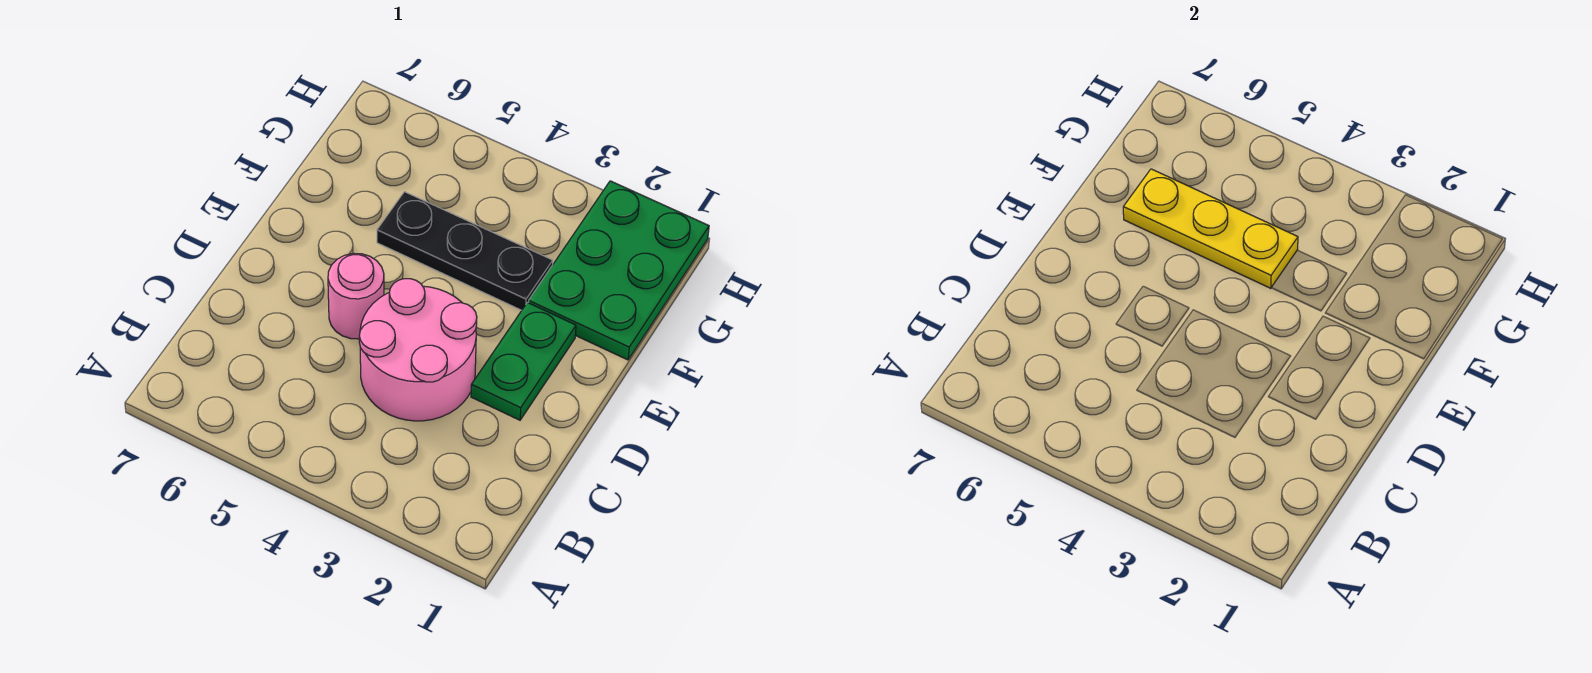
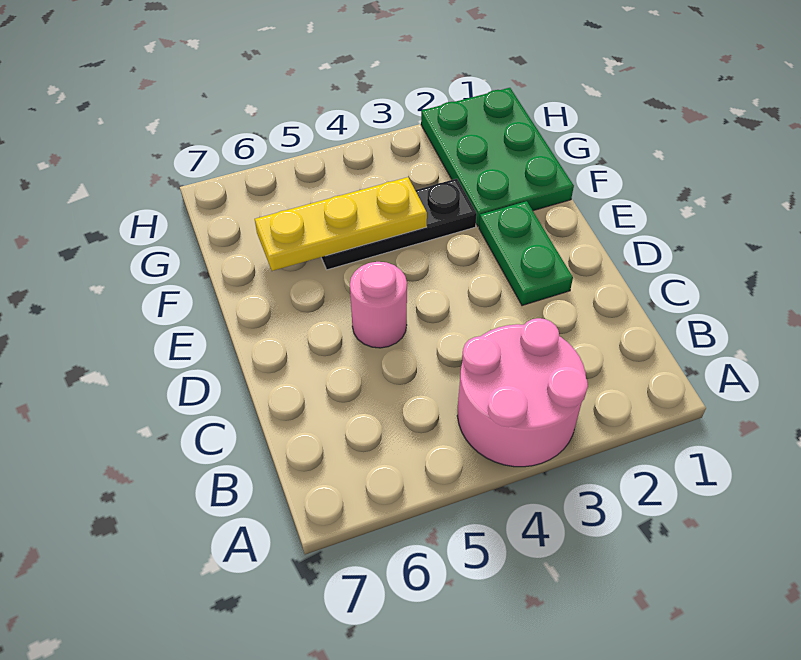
pink 2x2 round brick [359,279,477,421] -> pink 2x2 round brick moved to [457,318,588,467]

